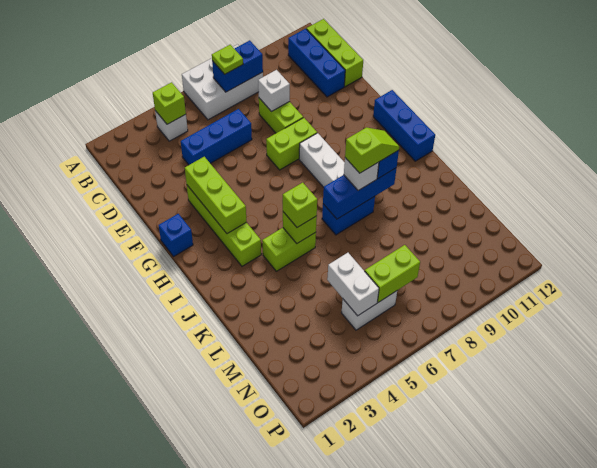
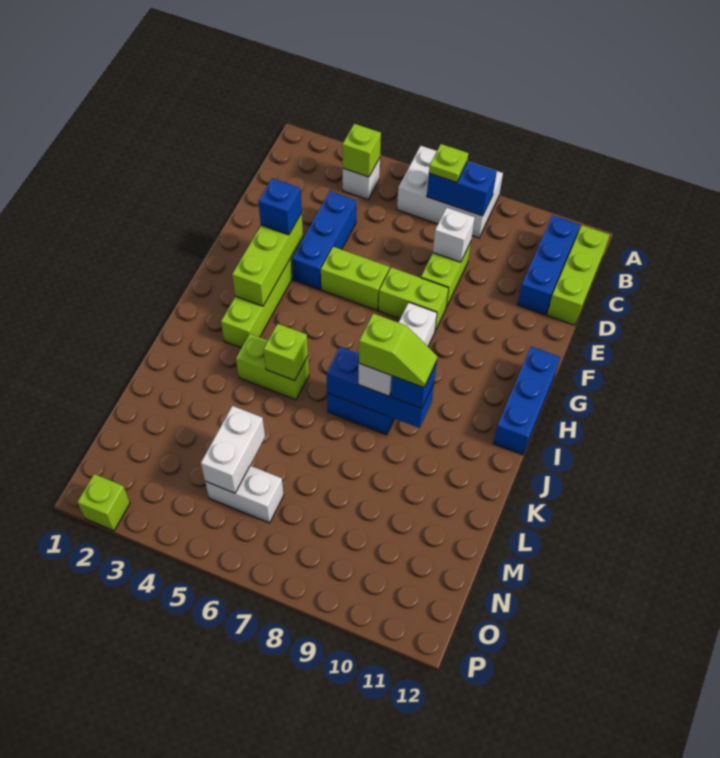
blue 1x3 brick [181,109,252,165] -> blue 1x3 brick turned to [292,191,356,290]
blue 1x1 brick [159,214,193,257] -> blue 1x1 brick moved to [258,178,302,235]
lime 1x1 brick [283,183,317,227] -> lime 1x1 brick moved to [77,474,130,531]
lime 1x2 brick [365,245,420,302] -> lime 1x2 brick moved to [321,247,390,310]

